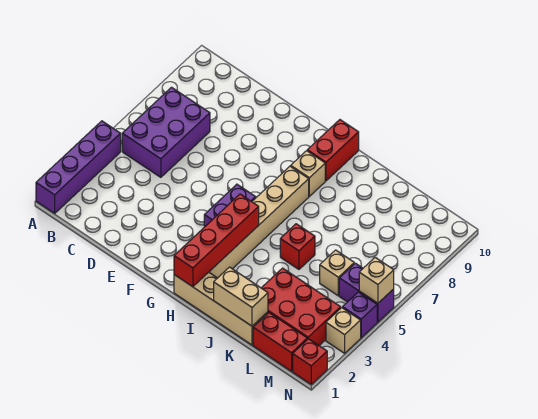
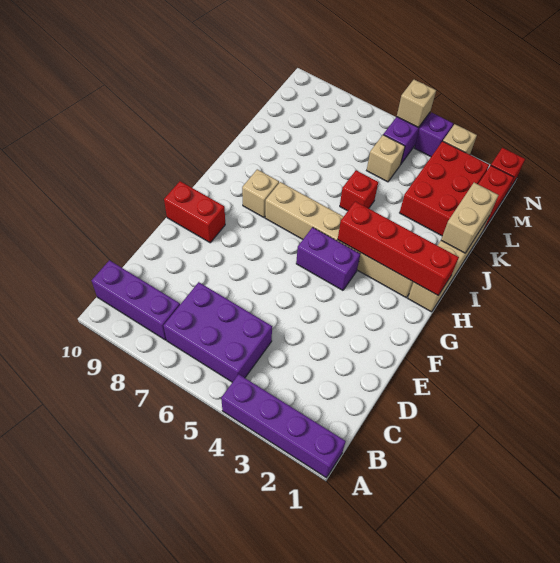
none -> purple 1x3 brick [92,260,180,340]
red 1x2 brick [307,120,359,181] -> red 1x2 brick moved to [164,181,225,243]

